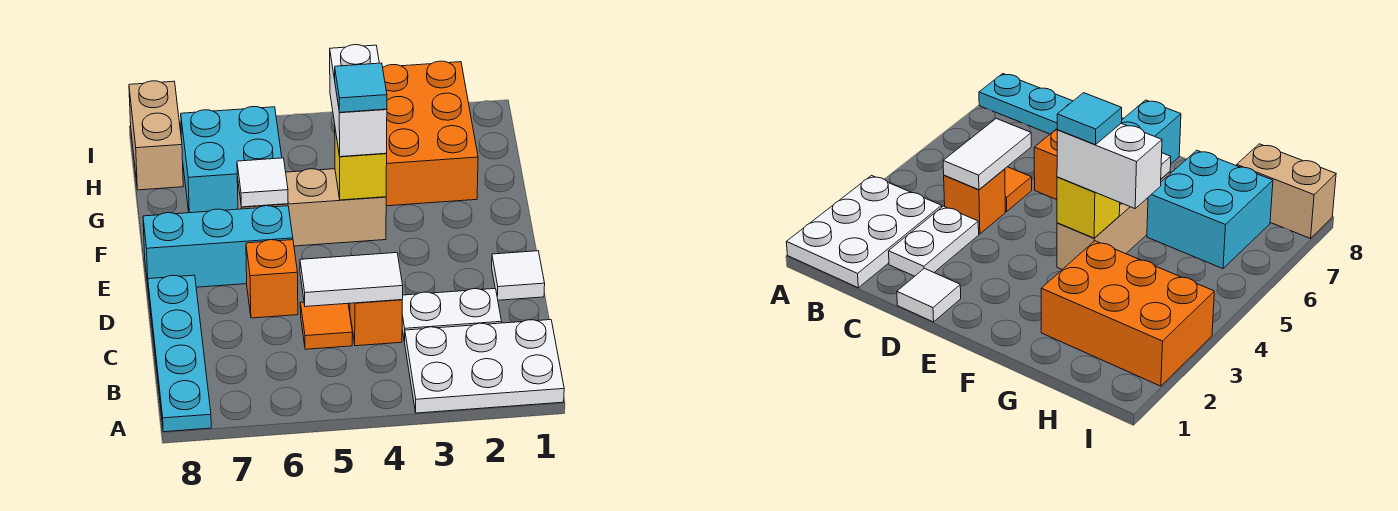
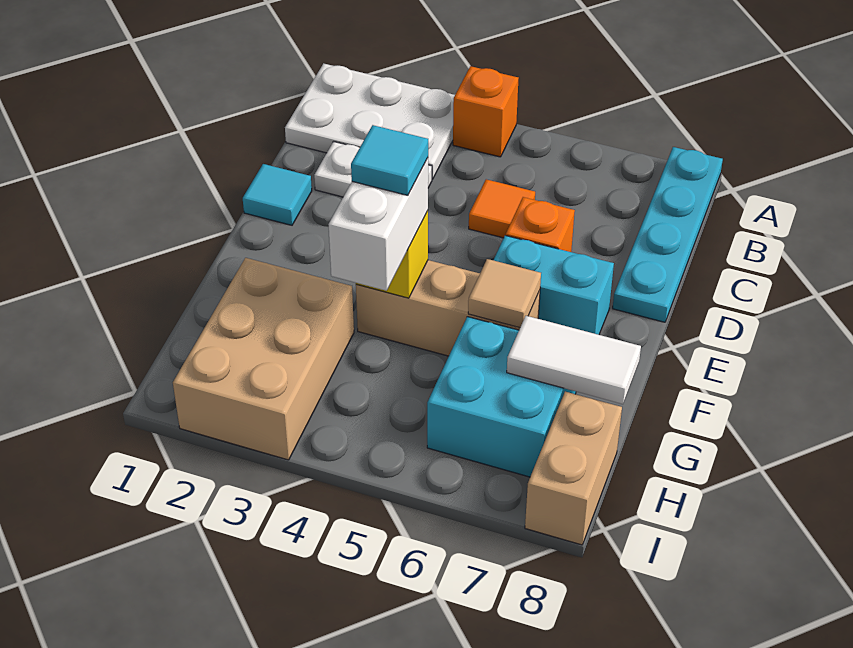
orange 1x1 brick [350,300,402,346] -> orange 1x1 brick moved to [453,66,519,157]
white 1x2 tile [300,253,403,307] -> white 1x2 tile moved to [507,316,641,404]
white 1x1 tile [492,251,545,300] -> cyan 1x1 tile [243,164,312,225]
cyan 1x3 brick [143,206,293,287] -> cyan 1x2 brick [494,235,614,335]
white 1x1 tile [237,158,288,207] -> tan 1x1 tile [468,259,541,328]
orange 2x3 brick [383,61,478,206] -> tan 2x3 brick [173,258,354,460]

